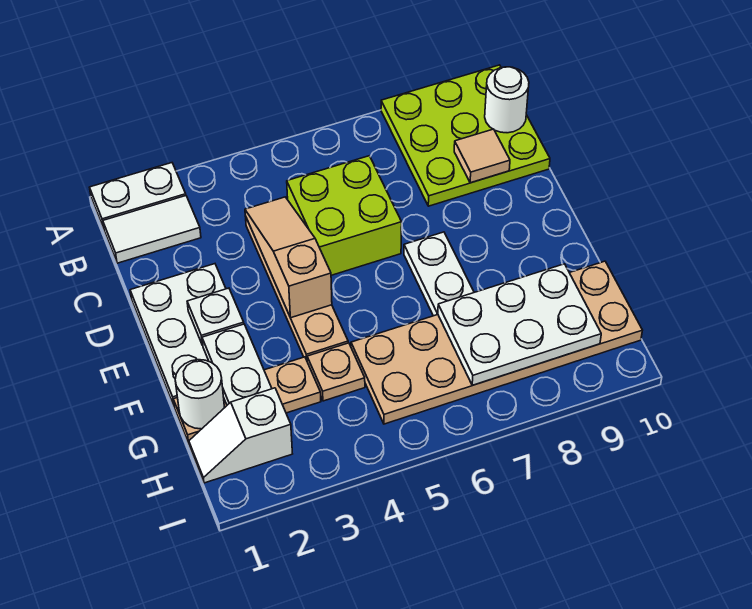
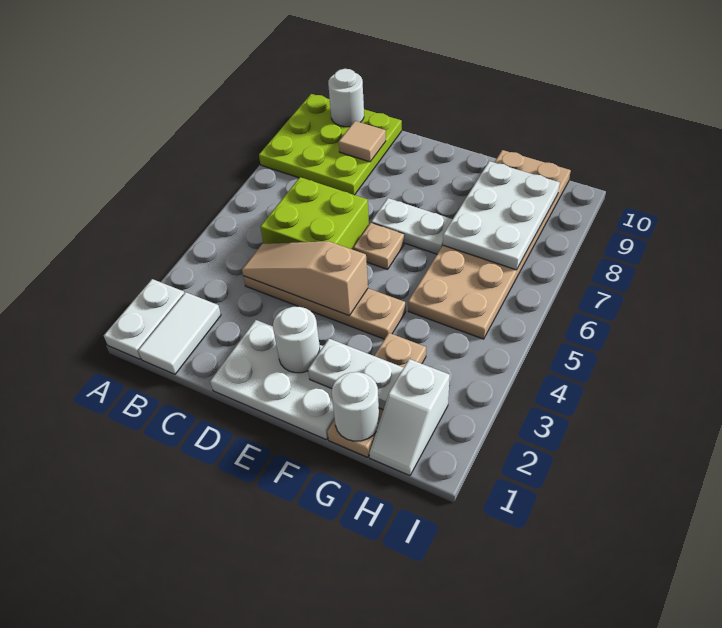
white 1x1 plate [187,288,244,345] -> white 1x1 round brick [273,307,320,373]
tan 1x1 plate [307,343,365,401] -> tan 1x1 plate moved to [353,223,404,270]

